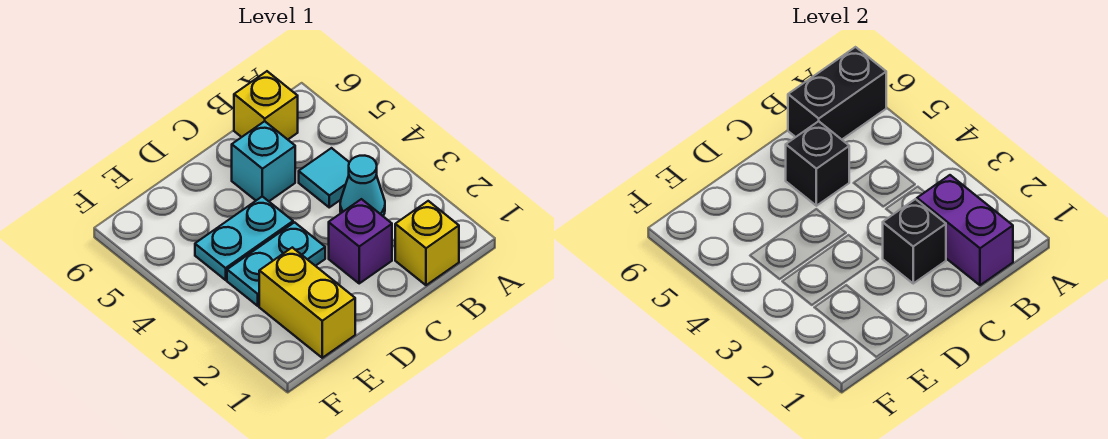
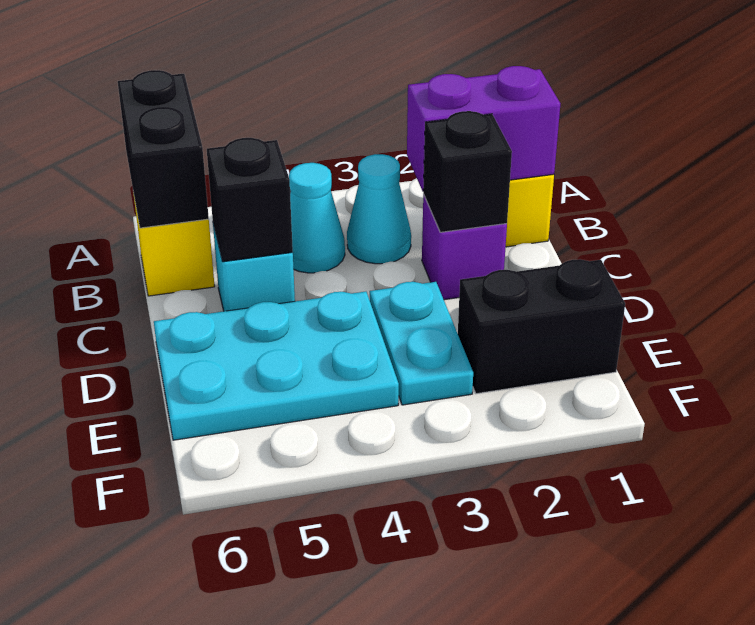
cyan 1x1 tile [299,148,349,207] -> cyan 1x1 cone [289,163,345,273]
cyan 1x2 plate [195,196,293,280] -> cyan 2x3 plate [154,292,399,440]
yellow 1x2 brick [259,247,355,358] -> black 1x2 brick [458,259,625,394]

